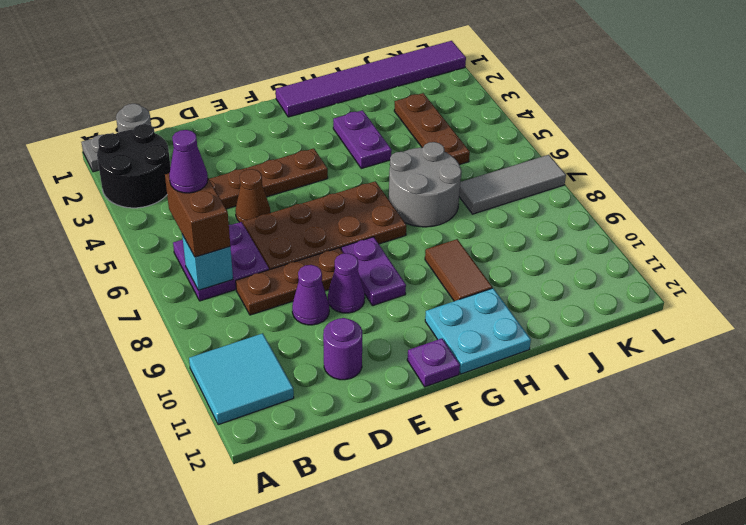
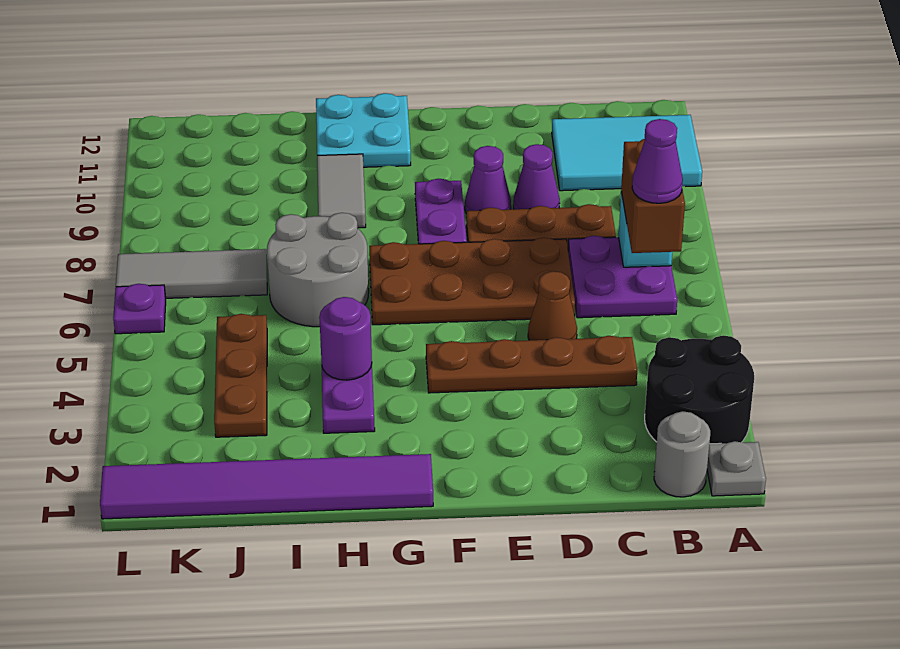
cyan 2x2 tile [189,333,294,425] -> cyan 2x3 tile [552,115,702,191]
purple 1x1 round brick [323,318,362,380] -> purple 1x1 round brick moved to [319,297,372,380]
purple 1x1 plate [407,338,460,387] -> purple 1x1 plate moved to [113,284,166,334]
brown 1x2 tile [425,239,492,301] -> grey 1x2 tile [317,154,366,228]

